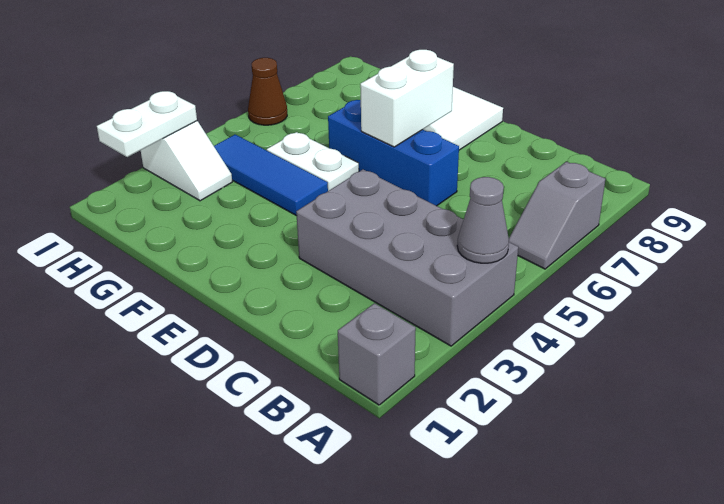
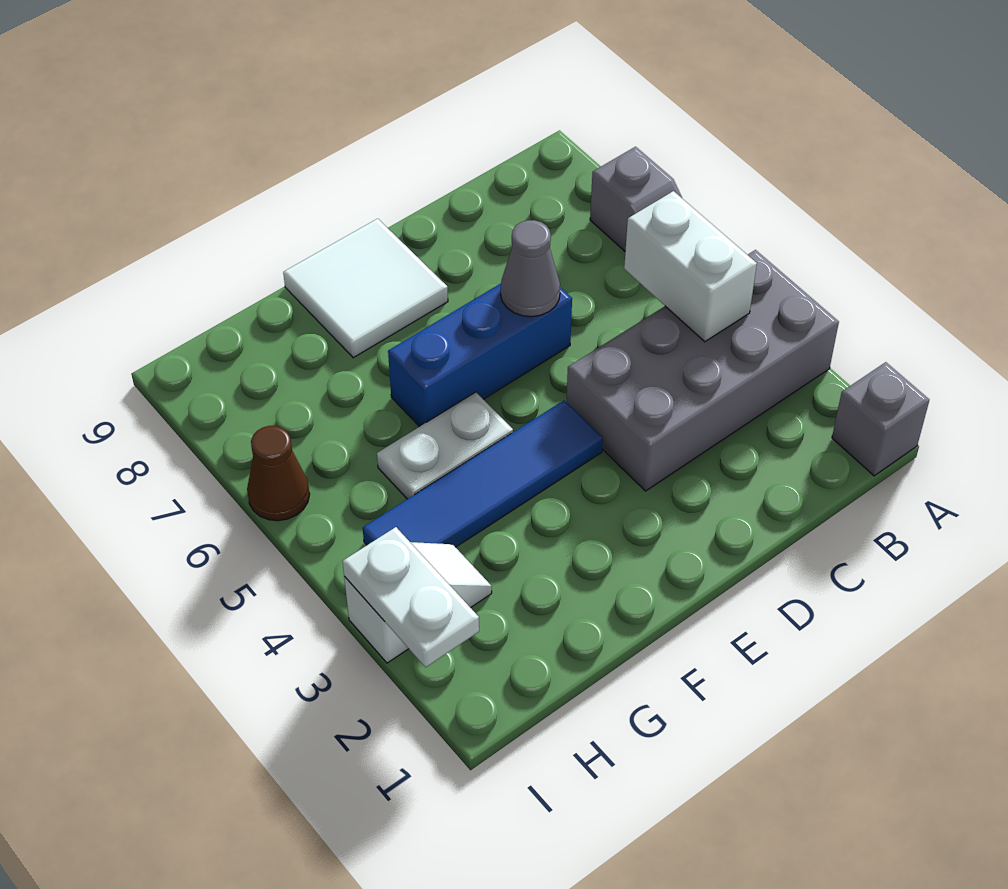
grey 1x1 cone [457,177,509,263] -> grey 1x1 cone moved to [501,220,560,317]
white 1x2 brick [360,50,454,147] -> white 1x2 brick moved to [624,191,757,342]
blue 1x3 tile [214,135,328,216] -> blue 1x4 tile [363,400,603,547]

